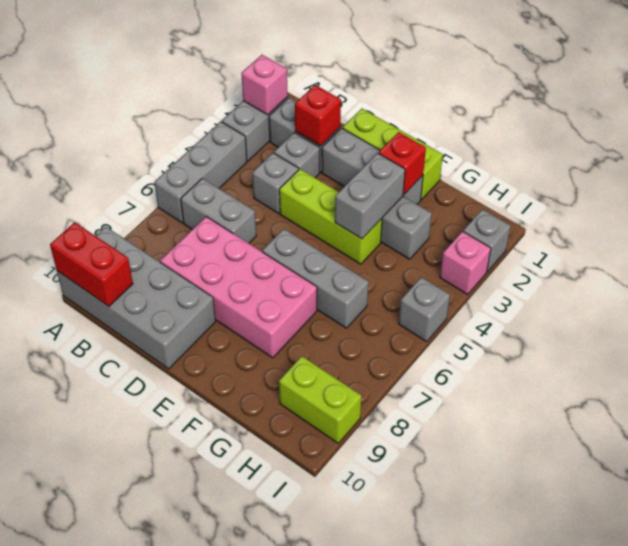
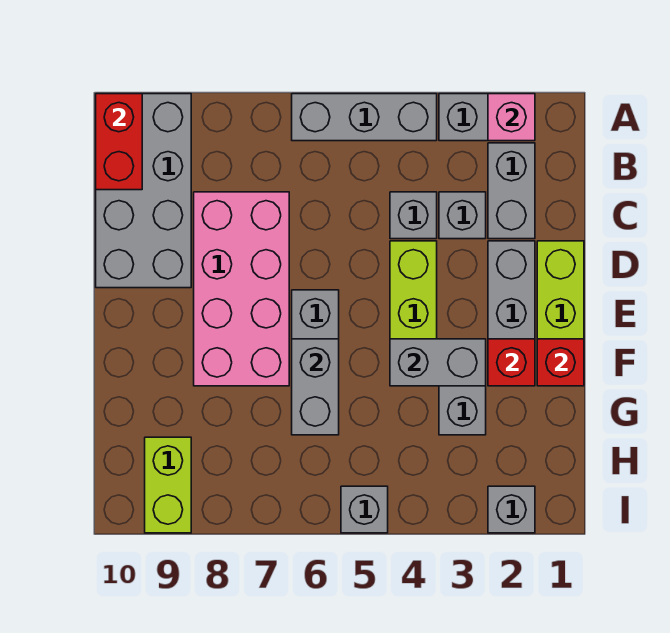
grey 1x2 brick [181,178,256,243] -> grey 1x2 brick moved to [292,339,339,435]
red 1x1 brick [295,85,341,146] -> red 1x1 brick moved to [537,339,584,386]
pink 1x1 brick [440,231,491,294] -> none

